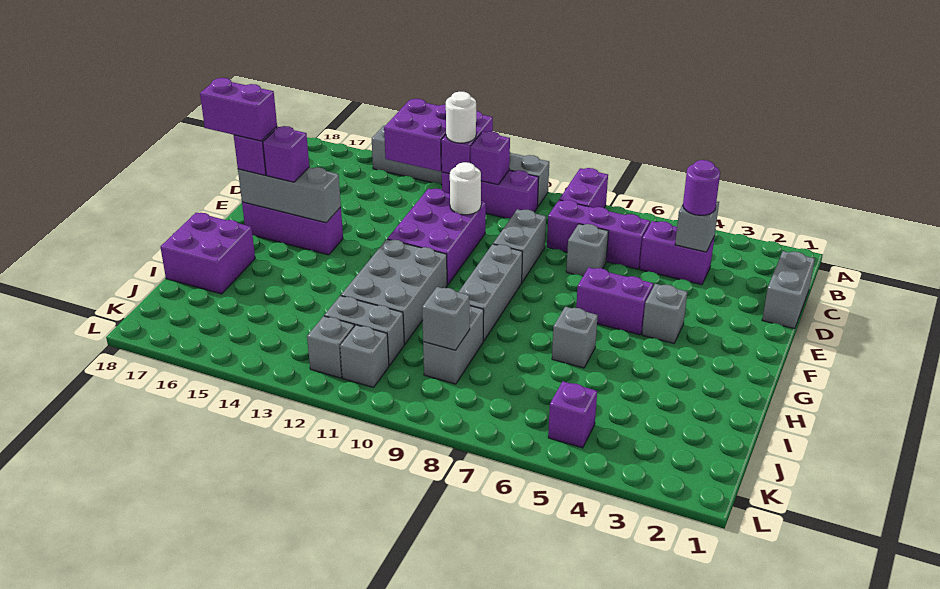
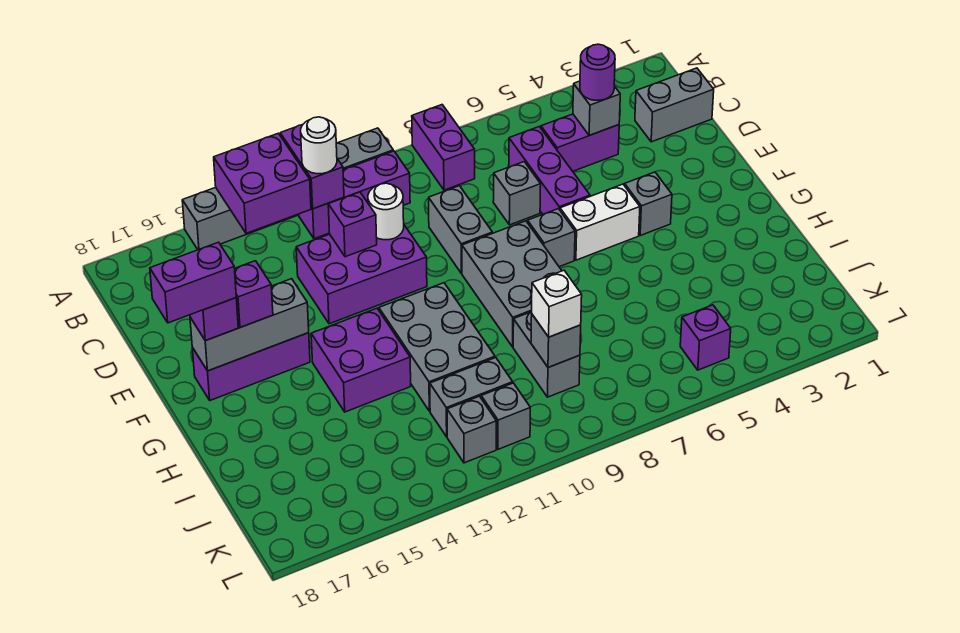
purple 1x1 brick [471,131,510,185] -> purple 1x1 brick moved to [328,192,377,257]
grey 1x2 brick [762,251,815,329] -> grey 1x2 brick turned to [635,68,714,142]
purple 1x3 brick [547,200,650,269] -> purple 1x3 brick turned to [509,127,590,214]
purple 2x3 brick [387,189,486,285] -> purple 2x3 brick turned to [296,225,427,324]
purple 1x2 brick [576,268,653,335] -> white 1x2 brick [560,184,640,260]
grey 1x3 brick [459,244,522,341] -> grey 2x3 brick [462,221,562,347]
grey 1x1 brick [552,307,598,368] -> grey 1x1 brick moved to [528,209,575,267]
purple 2x2 brick [160,213,255,294] -> purple 2x2 brick moved to [311,308,411,412]
none -> white 1x1 brick [532,270,582,337]

